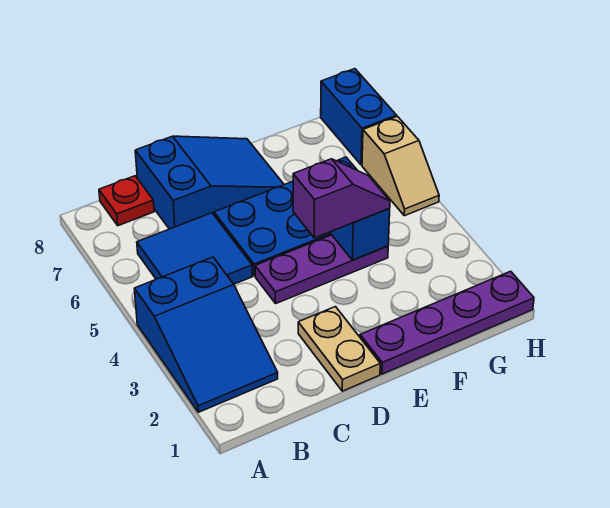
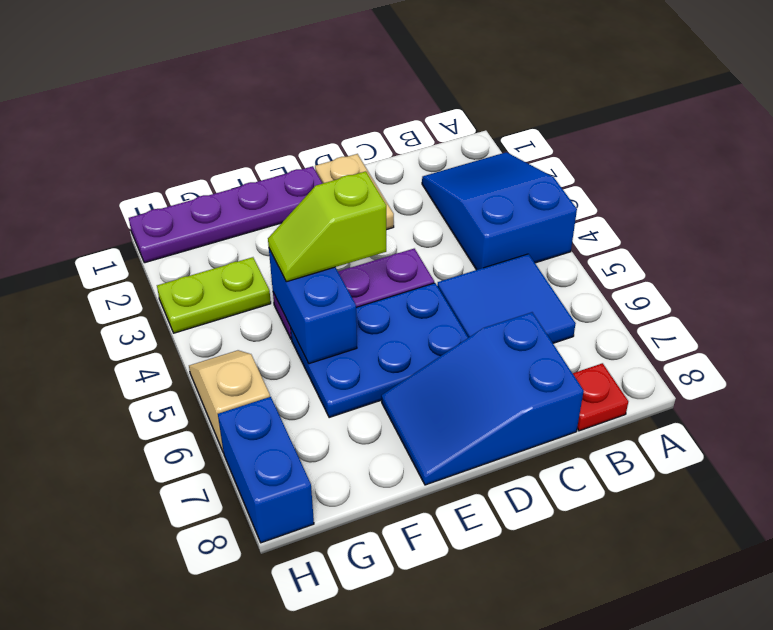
purple 1x2 slope [293,159,390,238] -> lime 1x2 slope [268,171,386,282]
none -> lime 1x2 plate [157,257,271,333]

